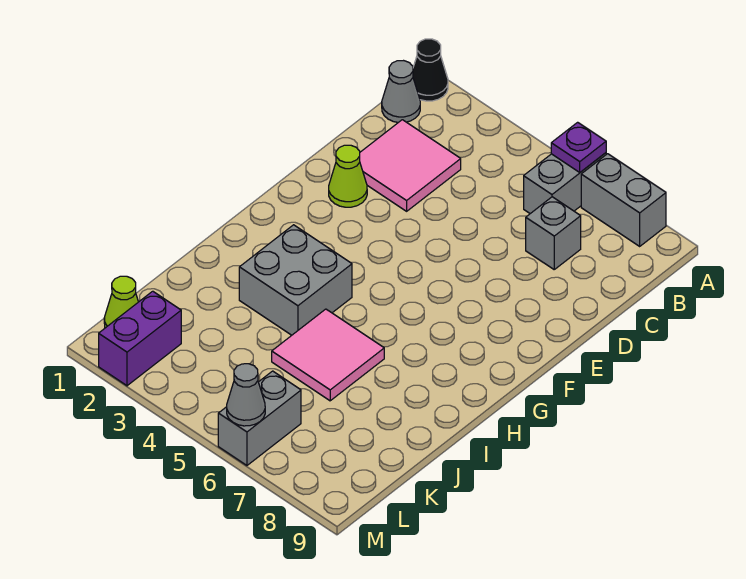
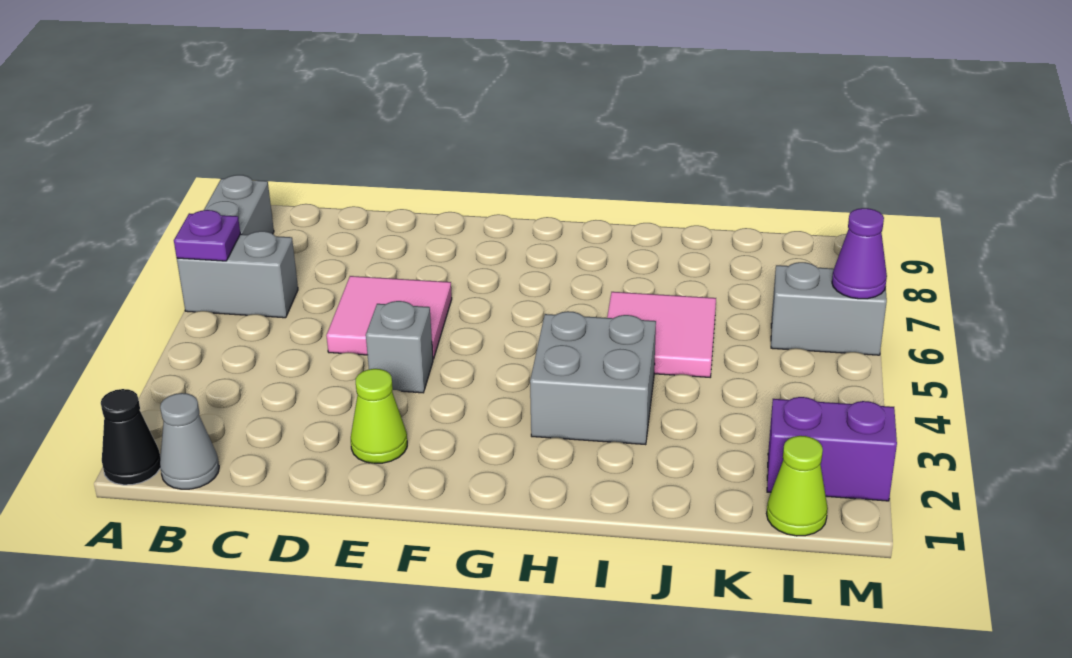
pink 2x2 tile [360,120,461,211] -> pink 2x2 tile moved to [326,276,452,359]
grey 1x1 brick [526,197,581,269] -> grey 1x1 brick moved to [366,301,433,393]
grey 1x1 cone [227,364,265,426] -> purple 1x1 cone [832,208,887,299]

